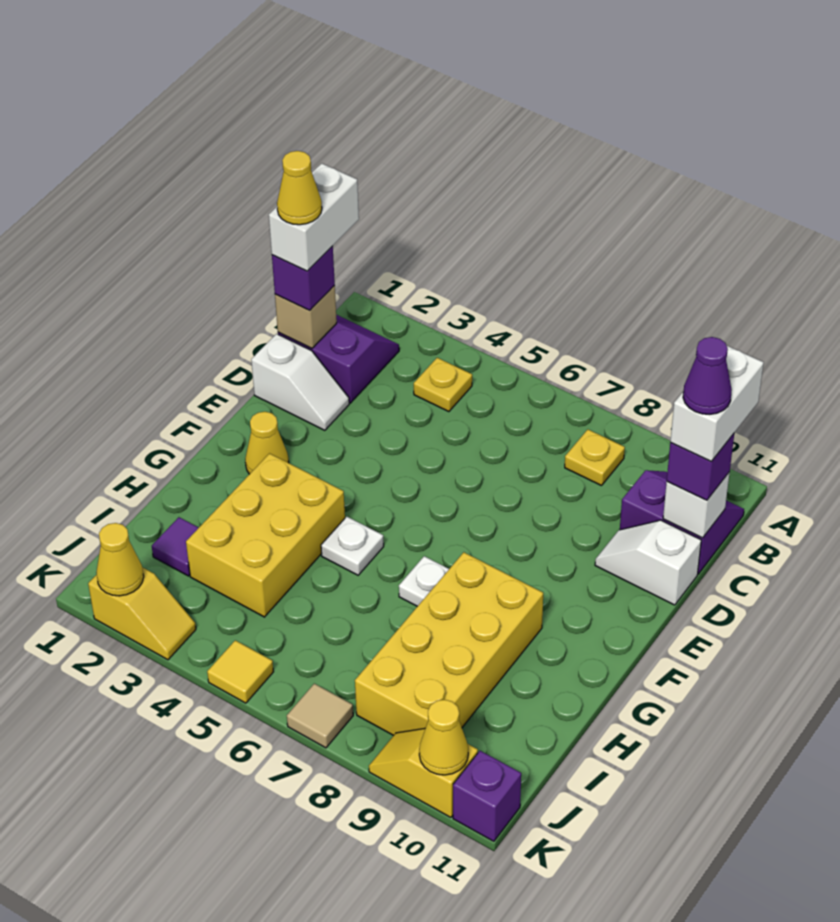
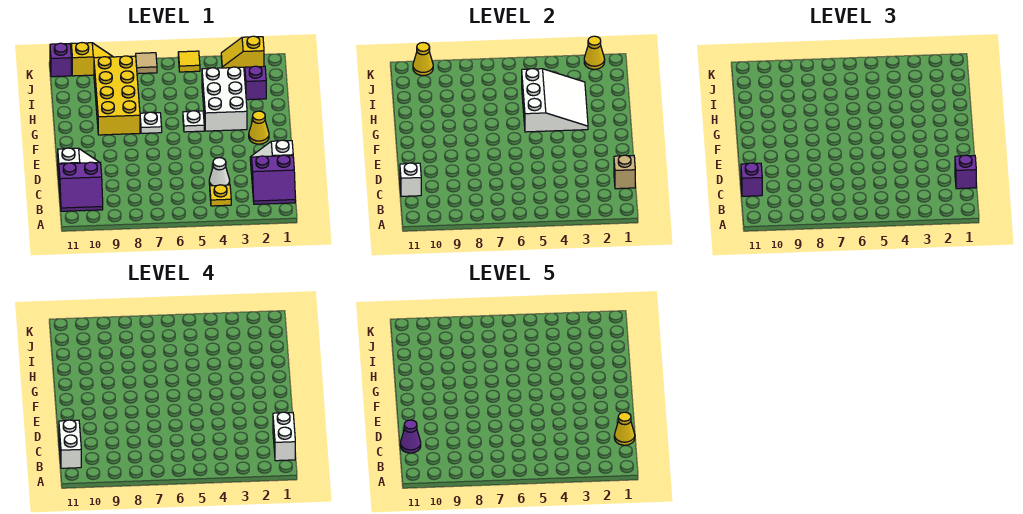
yellow 1x1 plate [565,430,625,486] -> none
none -> white 1x1 cone [209,158,230,186]
yellow 2x3 brick [186,453,345,617] -> white 2x3 brick [202,67,247,131]
none -> white 3x3 slope [522,69,588,132]
purple 1x1 tile [152,517,199,576] -> purple 1x1 brick [245,66,266,100]

